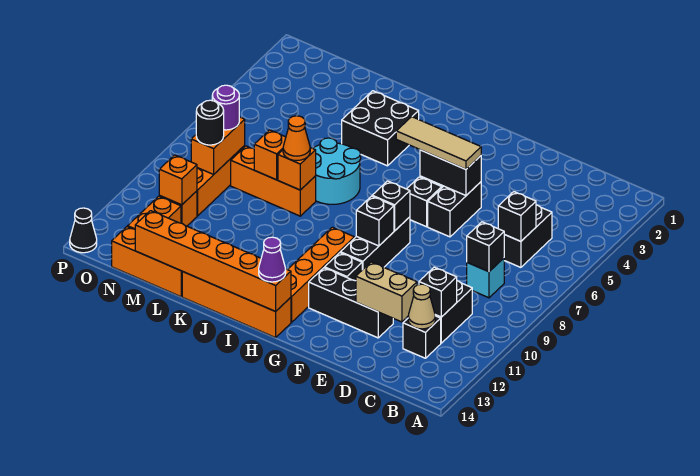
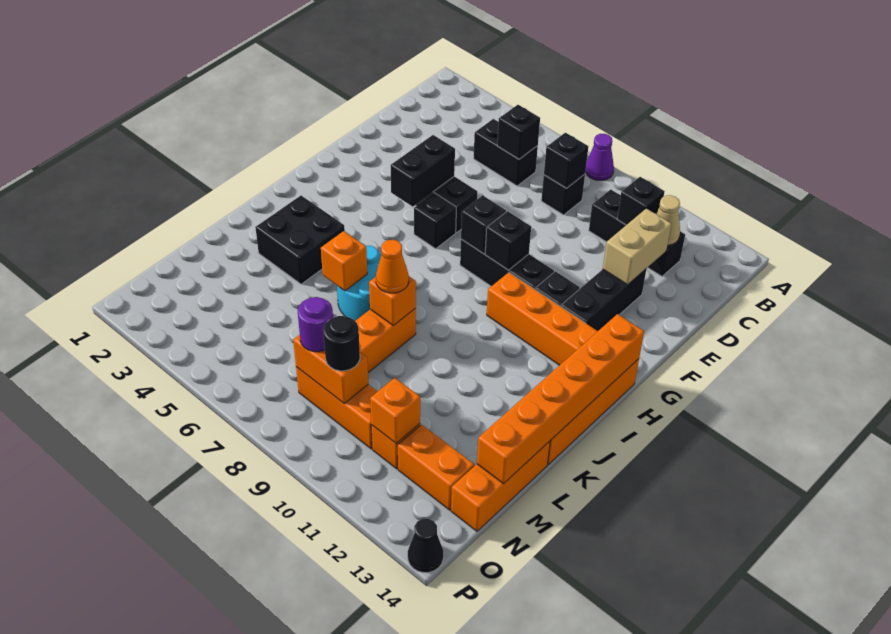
cyan 1x1 brick [467,258,504,298] -> black 1x1 brick [541,174,585,215]
tan 1x3 tile [396,117,481,169] -> none
purple 1x1 cone [259,237,286,282] -> purple 1x1 cone moved to [585,134,614,180]
orange 1x1 brick [254,130,286,180] -> orange 1x1 brick moved to [321,231,367,291]

